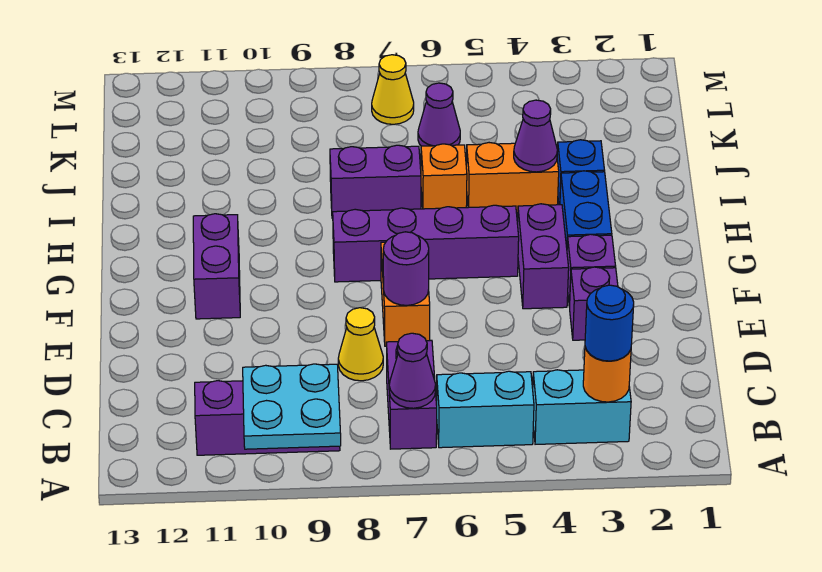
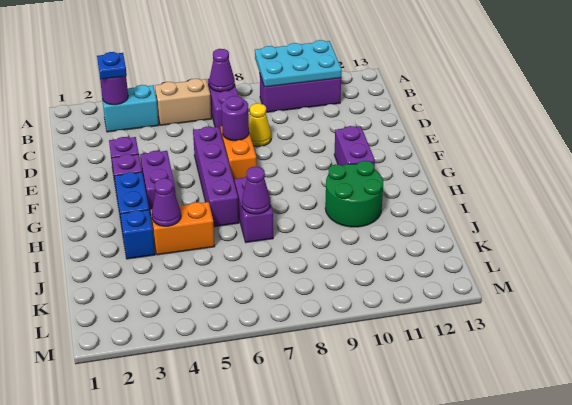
cyan 2x2 plate [243,364,341,449] -> cyan 2x3 plate [255,40,342,87]
orange 1x1 round brick [583,347,631,402] -> purple 1x1 round brick [100,76,128,105]
blue 1x1 round brick [585,285,634,361] -> blue 1x1 plate [97,52,127,79]
cyan 1x2 brick [437,371,534,448] -> tan 1x2 brick [155,79,212,125]
purple 1x4 brick [333,205,519,282] -> purple 1x4 brick turned to [193,126,239,227]
none -> green 2x2 round brick [325,161,383,227]
orange 1x1 brick [421,144,467,209] -> none
purple 1x2 brick [330,145,421,218] -> purple 1x2 brick turned to [235,176,273,243]
purple 1x1 cone [418,83,460,146] -> purple 1x1 cone moved to [242,167,270,214]
yellow 1x1 cone [372,55,414,124] -> none

